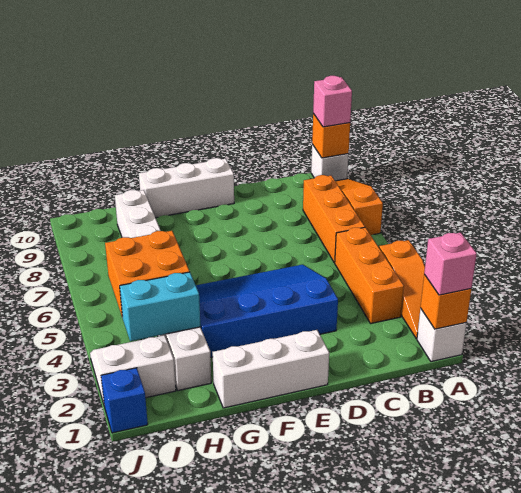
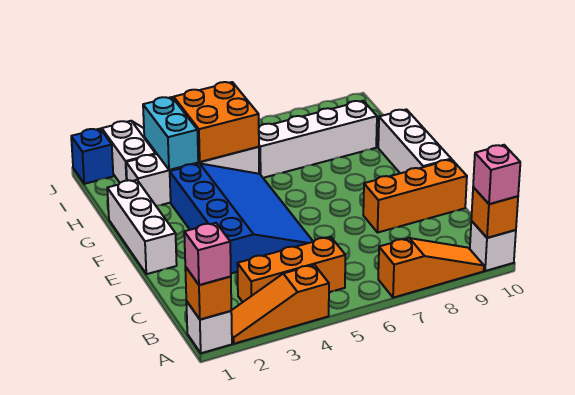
orange 1x3 brick [303,175,365,262] -> orange 1x3 brick moved to [363,159,467,232]

